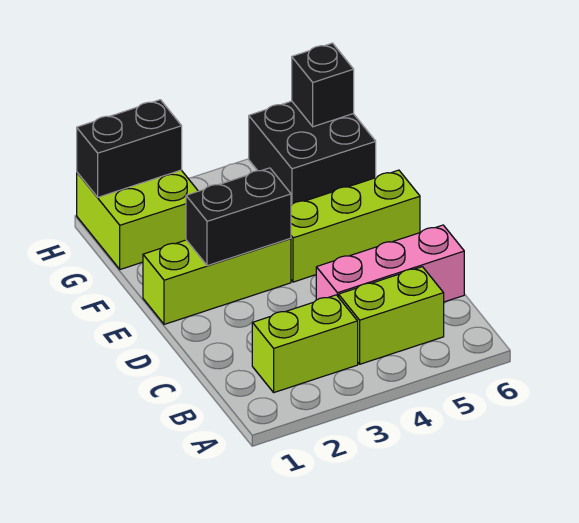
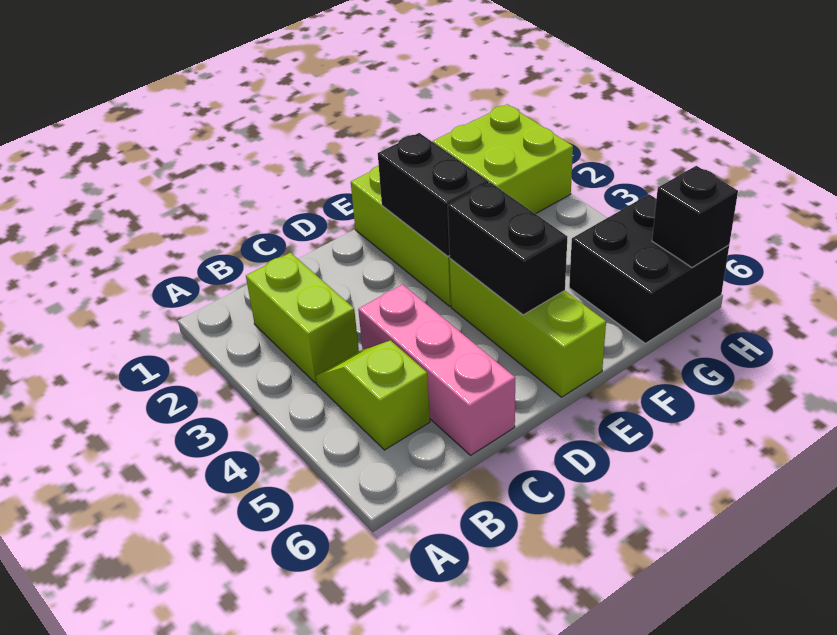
lime 1x2 brick [339,267,444,364] -> lime 1x2 slope [316,340,430,450]
black 1x2 brick [77,100,182,197] -> black 1x2 brick moved to [448,183,567,315]

